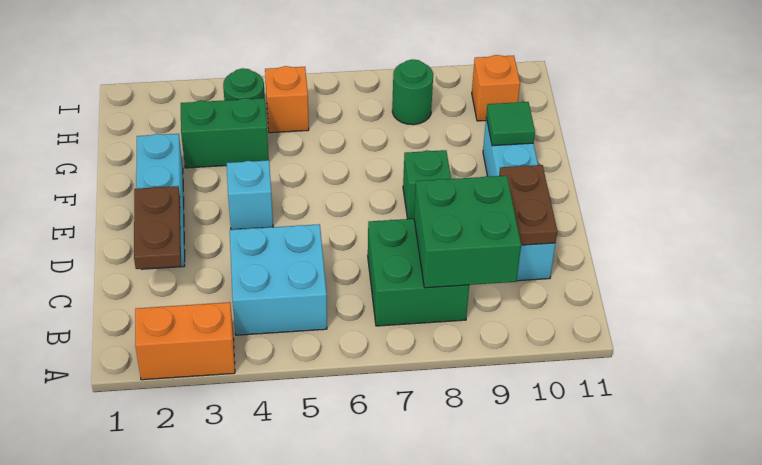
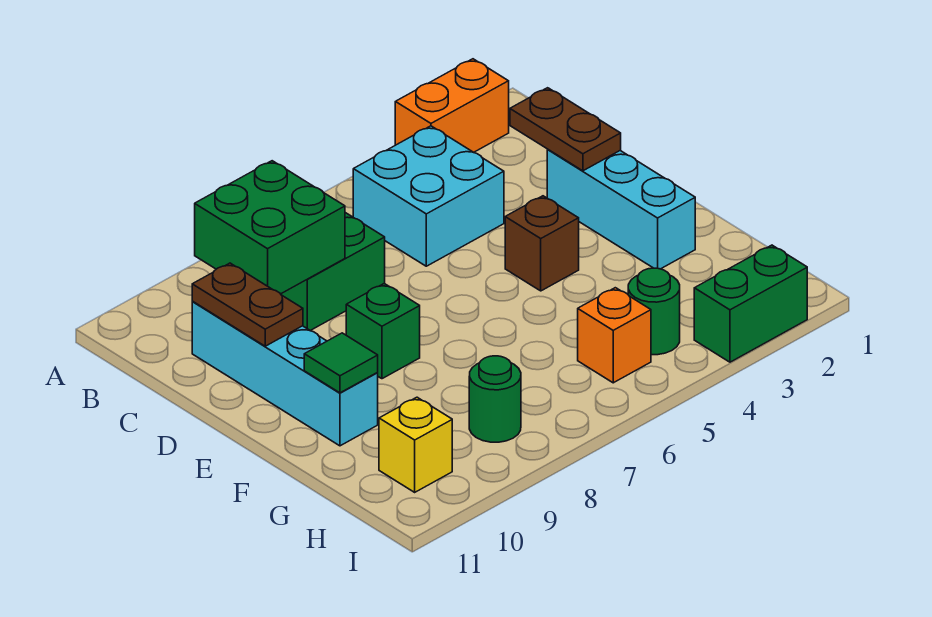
cyan 1x1 brick [227,160,273,230] -> brown 1x1 brick [505,196,579,291]
green 1x2 brick [181,98,269,168] -> green 1x2 brick moved to [694,245,807,362]
orange 1x1 brick [472,55,520,121] -> yellow 1x1 brick [379,397,452,492]

